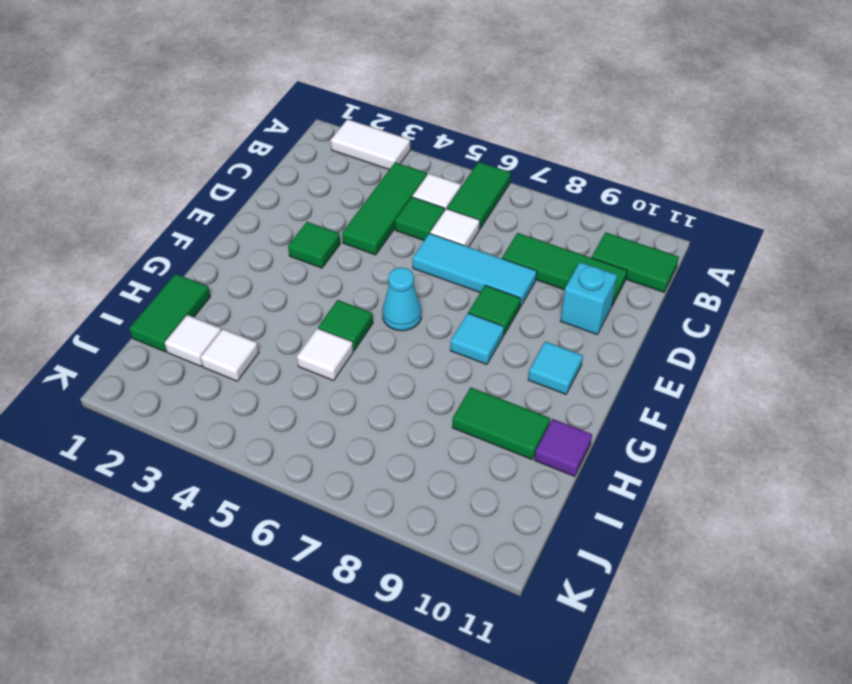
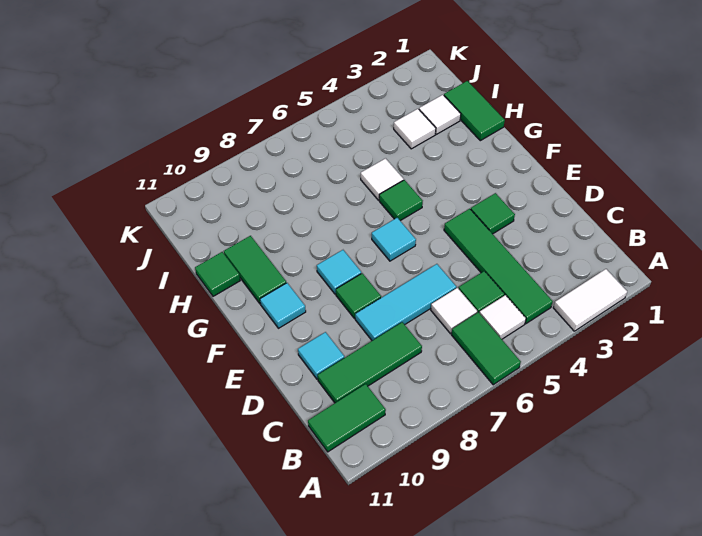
green 1x3 tile [342,162,427,255] -> green 1x4 tile [444,209,553,324]
cyan 1x1 brick [561,262,617,334] -> cyan 1x1 tile [298,332,344,379]
cyan 1x1 cone [383,267,422,331] -> cyan 1x1 tile [372,218,416,261]
green 1x2 tile [452,388,550,459] -> green 1x2 tile turned to [224,236,286,304]
purple 1x1 tile [535,419,592,477] -> green 1x1 tile [195,252,240,296]

